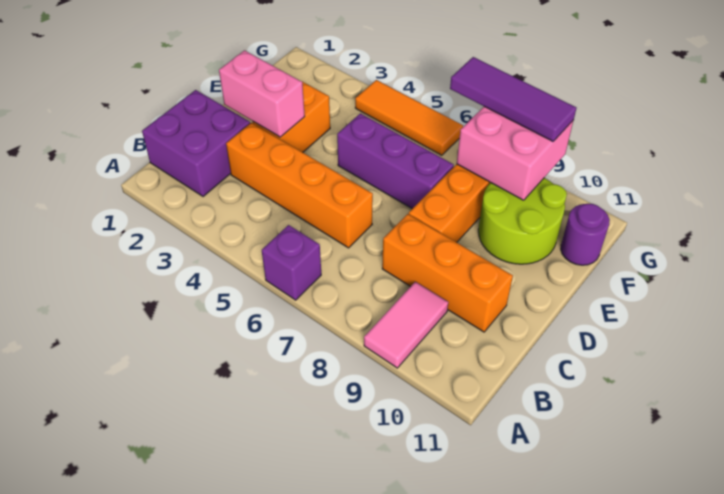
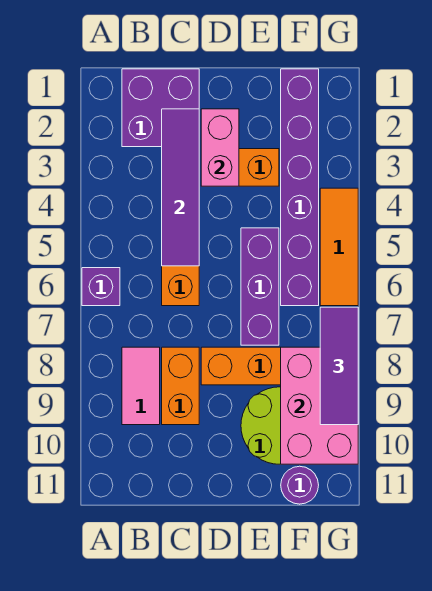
pink 1x2 tile [364,282,448,368] -> pink 1x2 tile turned to [122,347,160,425]
none -> purple 1x4 tile [162,109,199,266]
orange 1x3 brick [382,214,513,332] -> orange 1x2 brick [162,347,199,425]
none -> purple 1x6 brick [281,69,319,306]
pink 2x2 brick [457,107,574,200] -> pink 2x3 brick [281,347,358,464]

